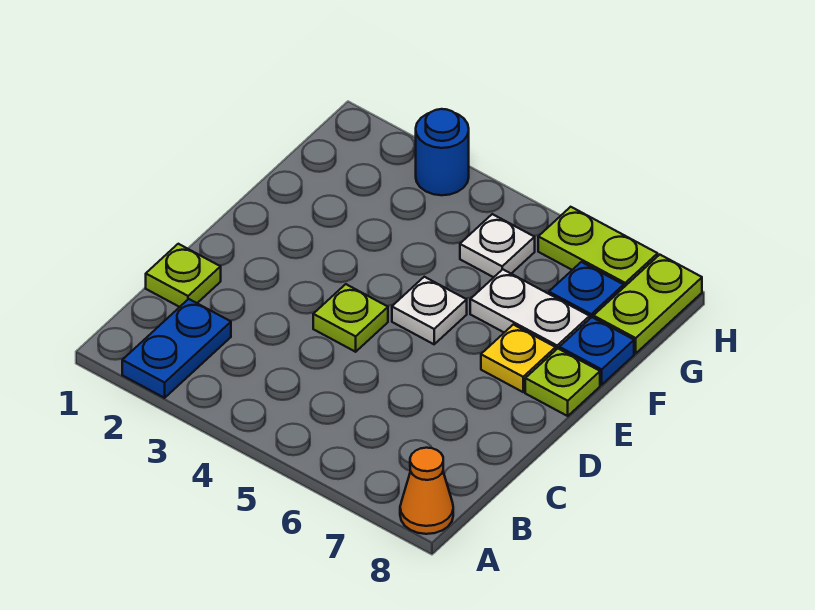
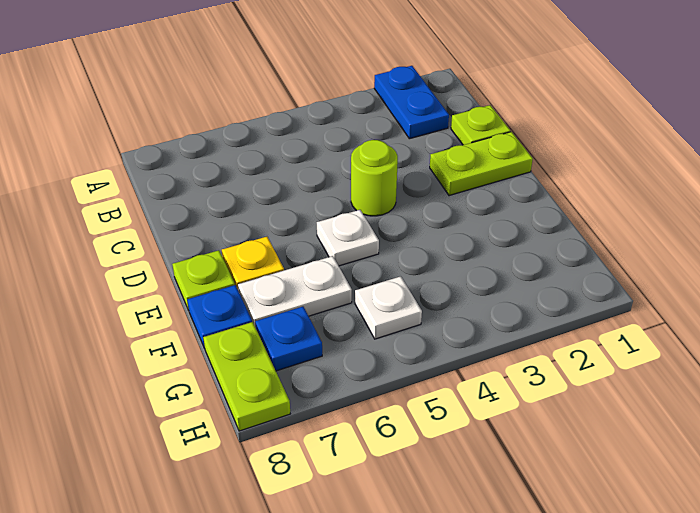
orange 1x1 cone [400,448,453,534] -> none
lime 1x1 plate [313,284,388,352] -> lime 1x1 round brick [351,140,398,216]
blue 1x1 round brick [416,109,469,195] -> none
lime 1x2 plate [538,207,658,287] -> lime 1x2 plate moved to [430,132,533,196]

